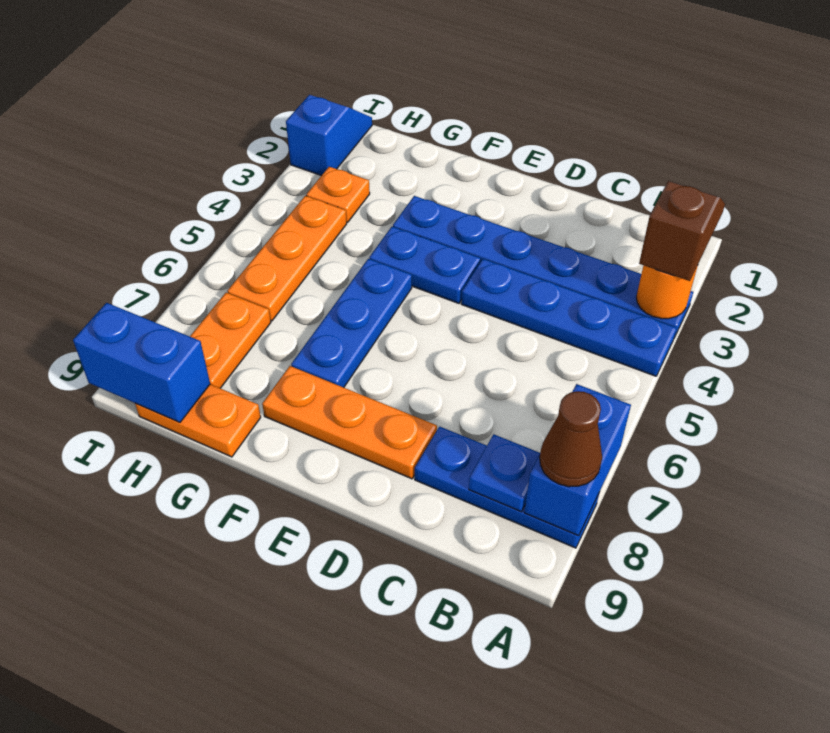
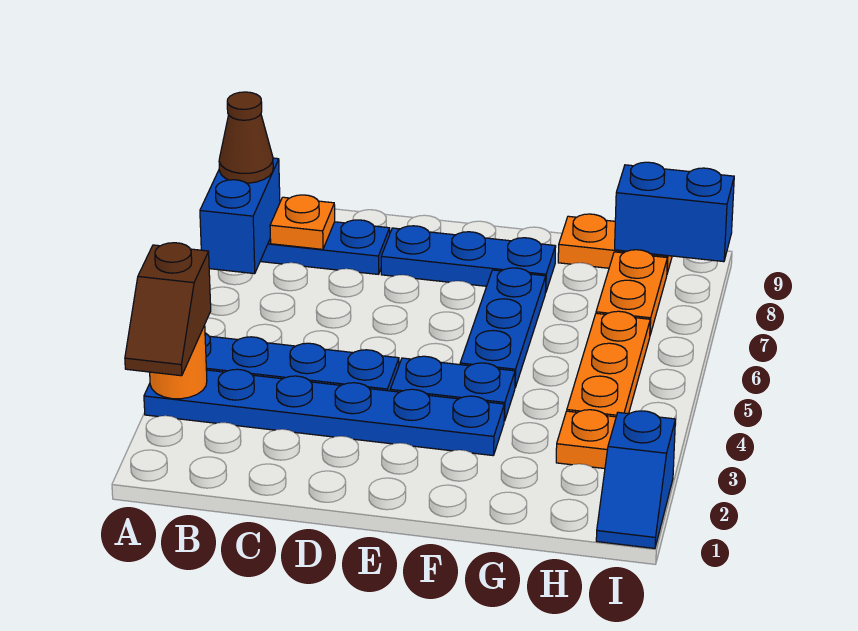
blue 1x1 plate [469,434,540,512] -> orange 1x1 plate [270,195,335,249]
orange 1x3 plate [262,366,437,479] -> blue 1x3 plate [381,226,556,293]

